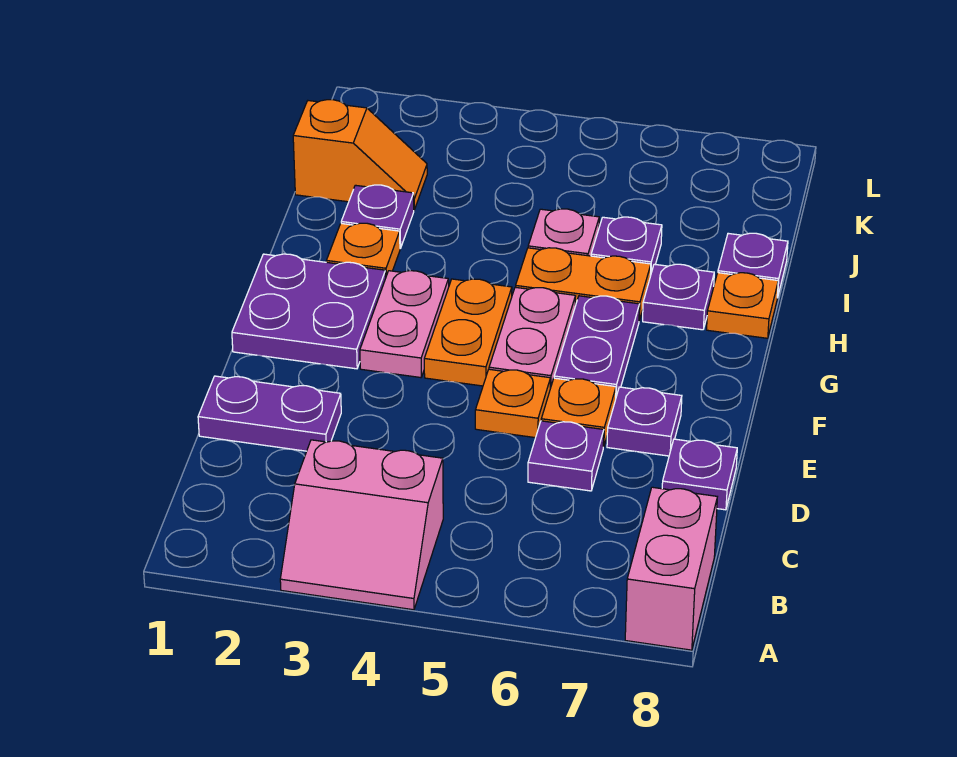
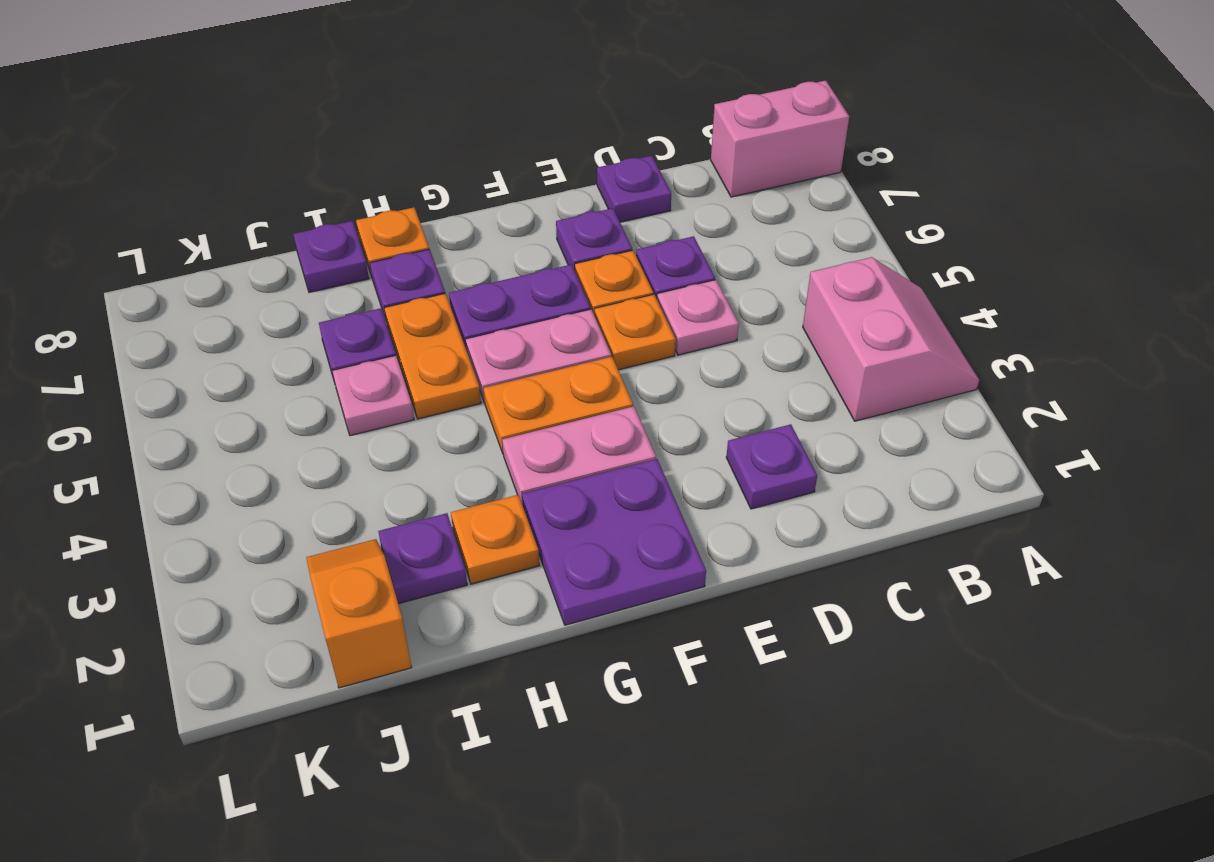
purple 1x2 plate [198,376,341,451] -> purple 1x1 plate [726,424,817,509]
none -> pink 1x1 plate [657,280,739,355]

